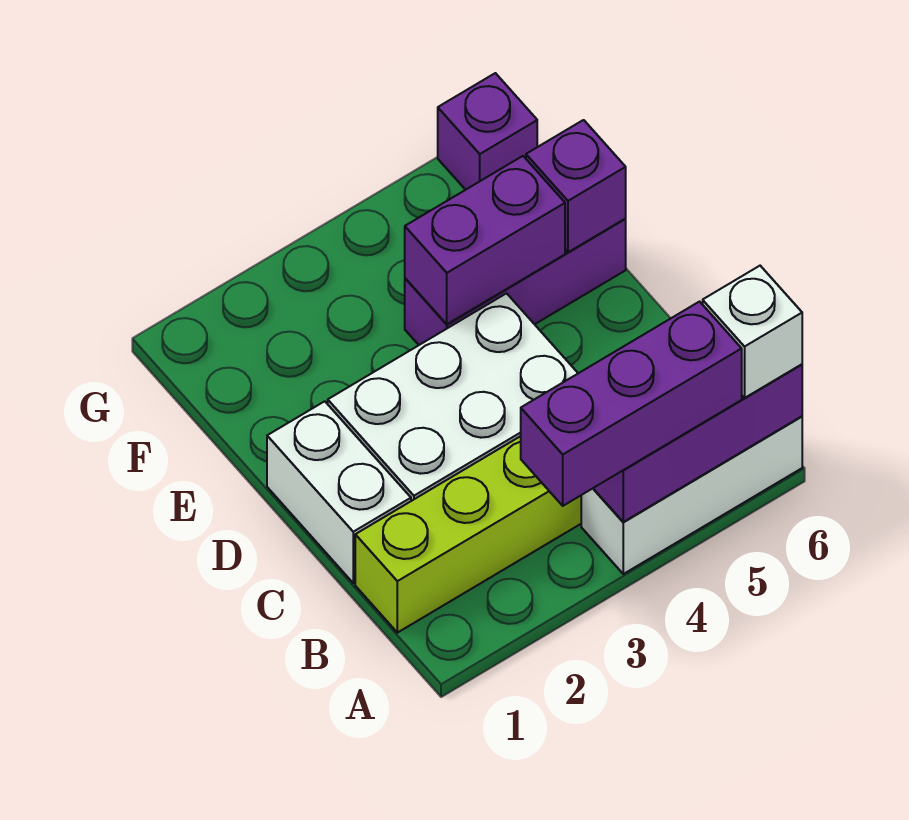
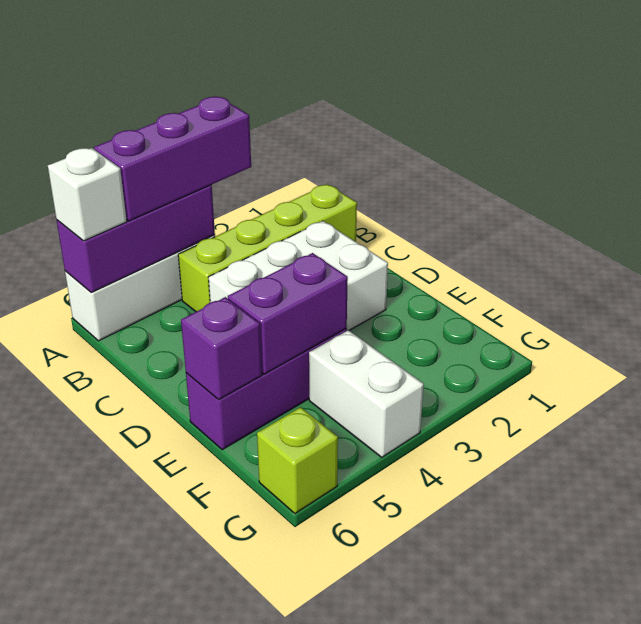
white 1x2 brick [267,401,411,583] -> white 1x2 brick moved to [309,330,424,457]
purple 1x1 brick [438,73,537,190] -> lime 1x1 brick [257,407,338,514]

